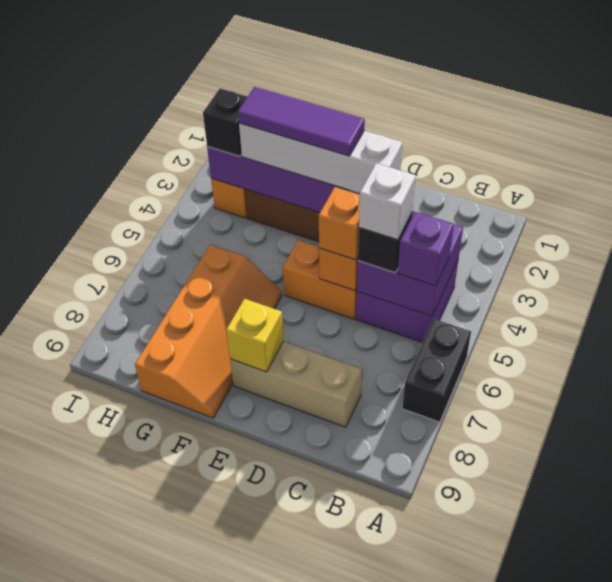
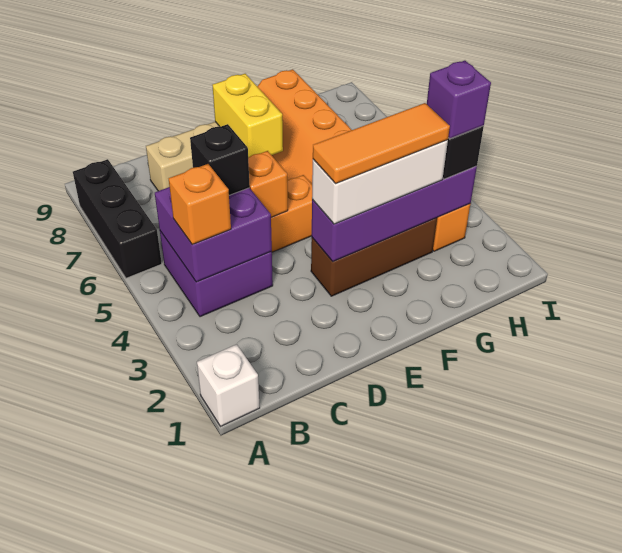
black 1x2 brick [402,319,471,422] -> black 1x3 brick [73,159,162,278]
purple 1x1 brick [398,212,454,286] -> purple 1x1 brick moved to [427,61,491,139]
white 1x1 brick [359,163,416,240] -> white 1x1 brick moved to [197,344,260,426]
white 1x4 brick [239,123,403,193] -> white 1x3 brick [312,140,448,224]
orange 1x1 brick [319,187,360,260] -> orange 1x1 brick moved to [169,164,231,244]
purple 1x3 tile [238,87,365,156] -> orange 1x3 tile [313,103,450,184]
yellow 1x1 brick [226,299,284,372] -> yellow 1x2 brick [212,74,283,158]

